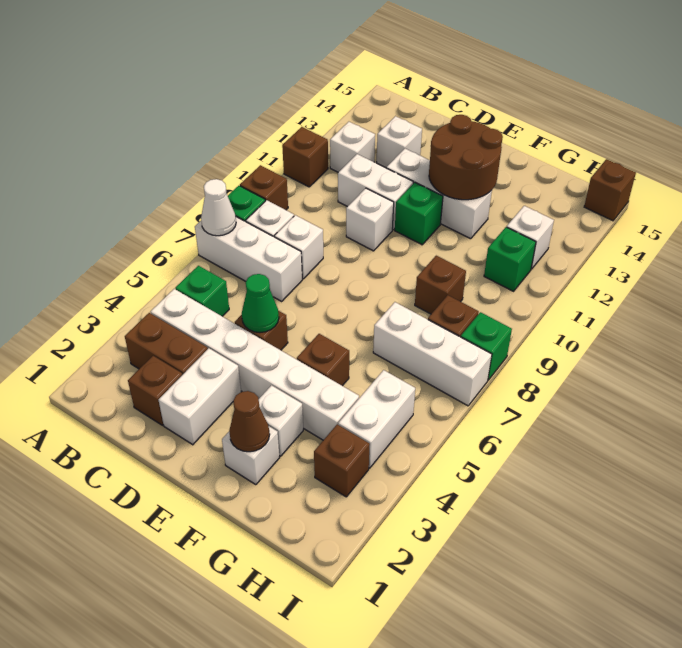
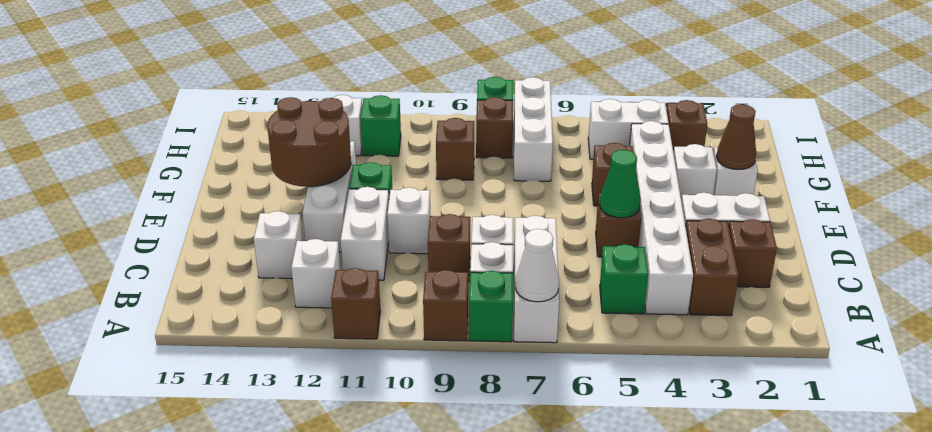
brown 1x1 brick [584,159,636,221] -> brown 1x1 brick moved to [428,214,470,282]

